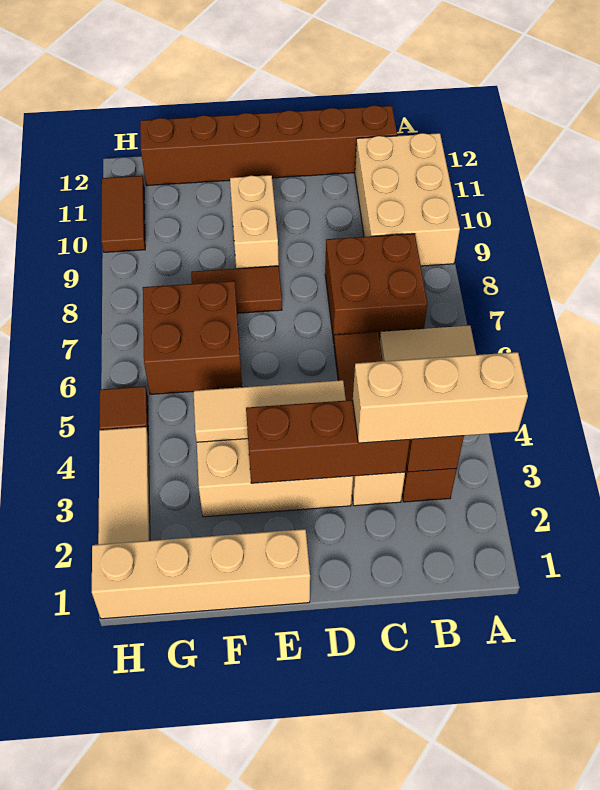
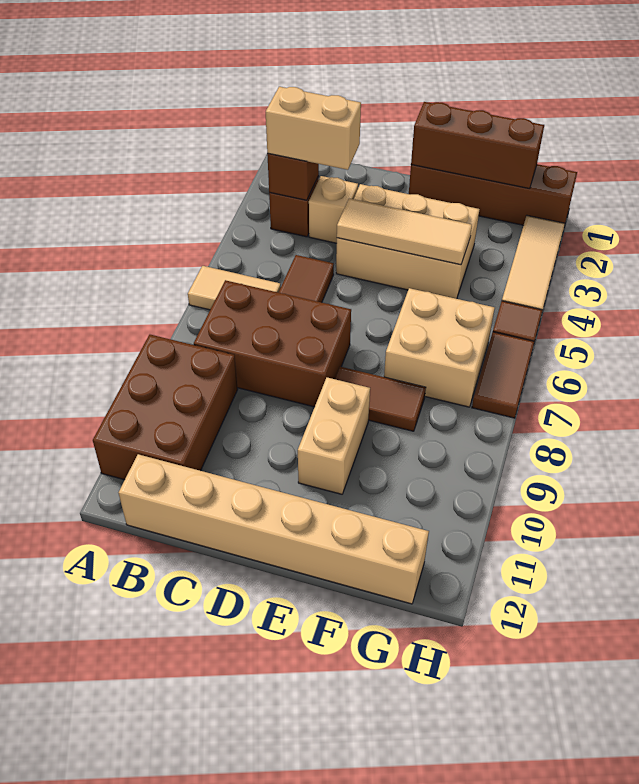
tan 1x3 brick [353,352,528,443] -> tan 1x2 brick [266,87,361,170]
tan 2x3 brick [355,133,460,266] -> brown 2x3 brick [93,335,238,480]
brown 2x2 brick [325,234,427,342] -> brown 2x3 brick [194,280,351,407]
brown 1x6 brick [140,105,397,186] -> tan 1x6 brick [119,454,429,604]
brown 1x3 brick [246,400,410,483] -> brown 1x3 brick moved to [411,102,544,189]
tan 1x4 brick [92,529,310,619] -> brown 1x4 brick [409,164,577,225]
brown 2x2 brick [143,281,242,394] -> tan 2x2 brick [384,288,495,407]
brown 1x2 tile [101,176,145,252] -> brown 1x2 tile moved to [472,332,534,418]

